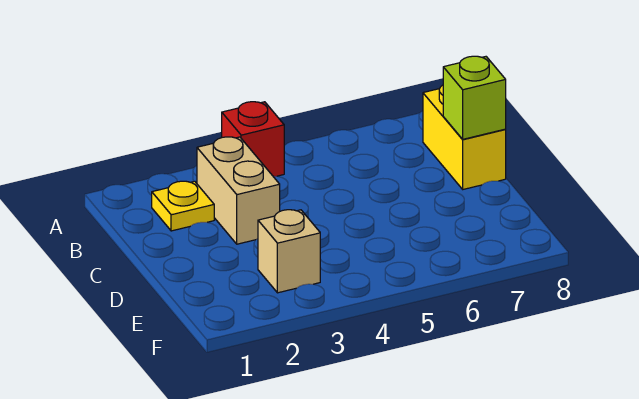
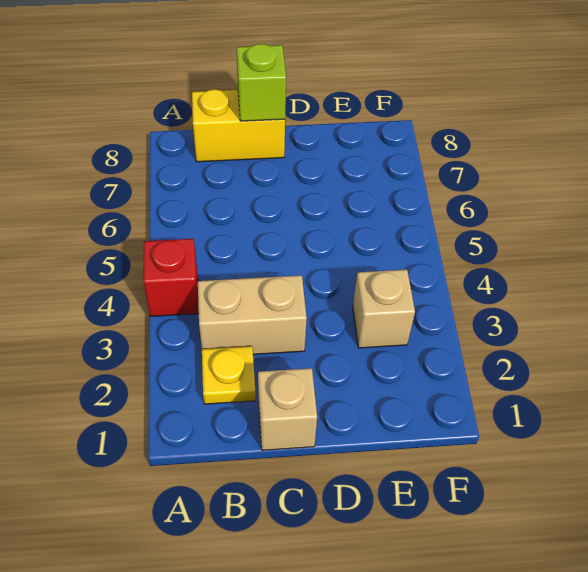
none -> tan 1x1 brick [258,368,317,450]

